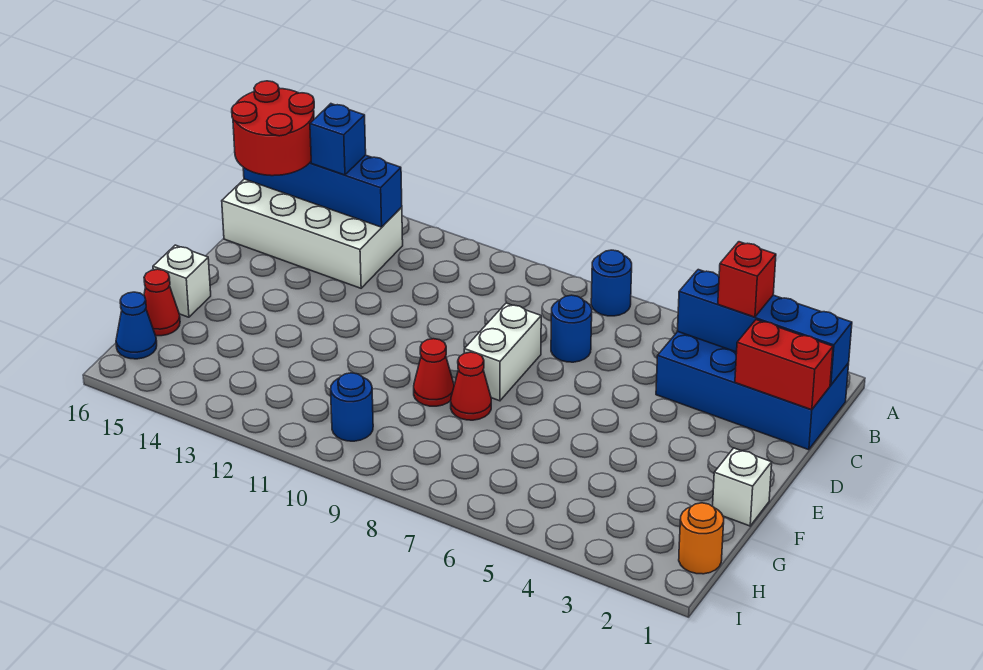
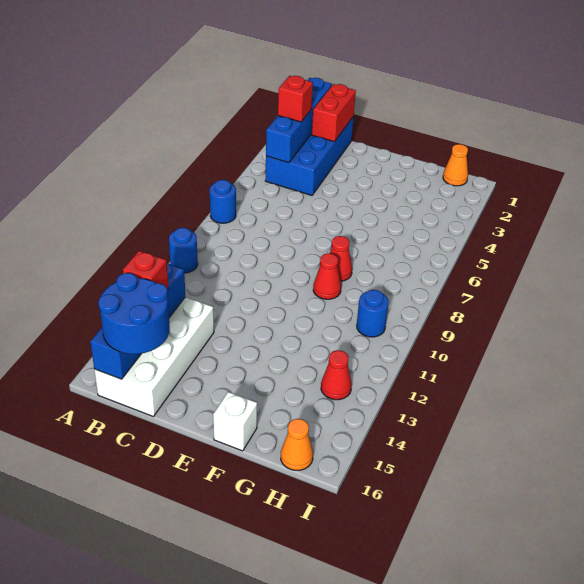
blue 1x1 brick [310,104,366,175] -> red 1x1 brick [123,251,169,290]
red 2x2 round brick [232,81,314,176] -> blue 2x2 round brick [98,273,170,354]
blue 1x1 round brick [551,295,592,362] -> blue 1x1 round brick moved to [169,228,198,273]
white 1x2 brick [464,303,541,401] -> none
white 1x1 brick [713,448,772,526] -> none
red 1x1 cone [144,269,180,336] -> red 1x1 cone moved to [321,350,352,400]
orange 1x1 round brick [679,503,724,574] -> orange 1x1 cone [443,144,468,186]
blue 1x1 cone [116,292,157,359] -> orange 1x1 cone [281,419,313,470]

